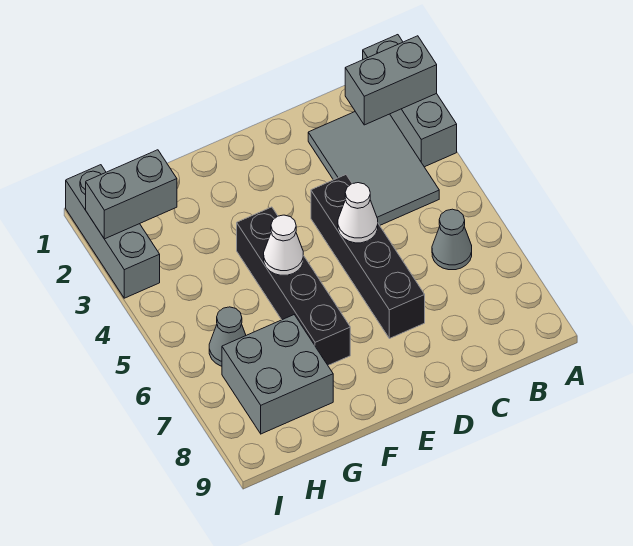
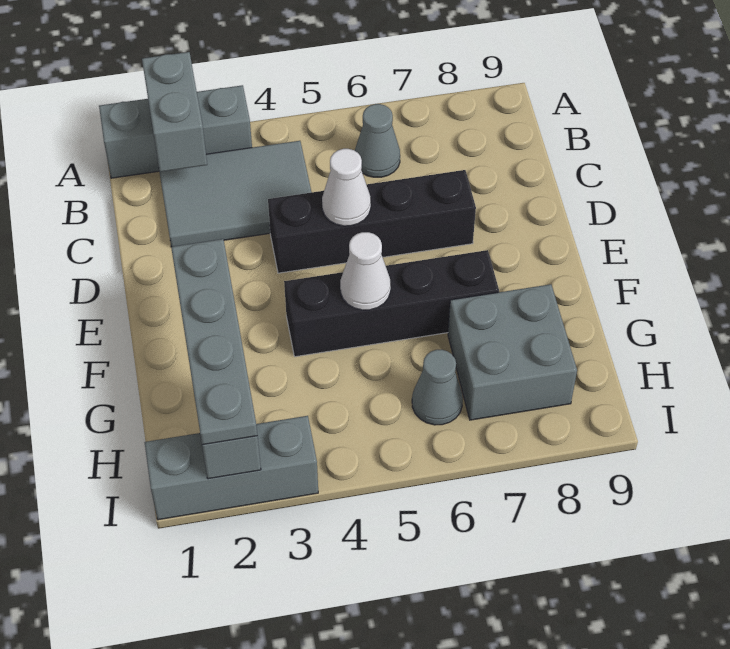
none -> grey 1x4 plate [171,239,257,445]

